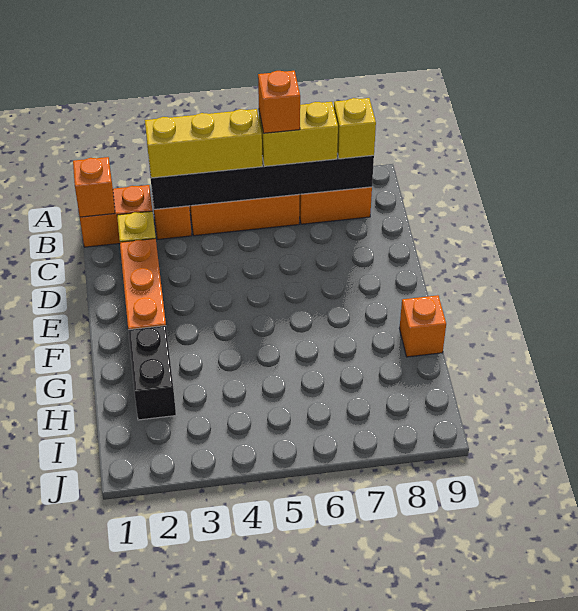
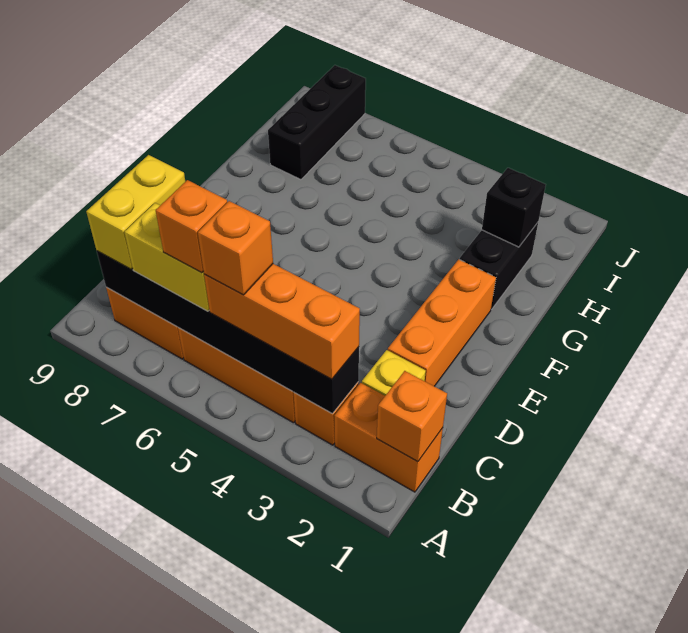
yellow 1x3 brick [145,109,262,178] -> orange 1x3 brick [204,264,360,379]
yellow 1x1 brick [334,98,376,159] -> yellow 1x2 brick [86,155,185,269]
orange 1x1 brick [399,295,446,357] -> orange 1x1 brick moved to [198,201,273,295]
none -> black 1x1 brick [482,168,546,247]
none -> black 1x3 brick [268,65,366,180]

